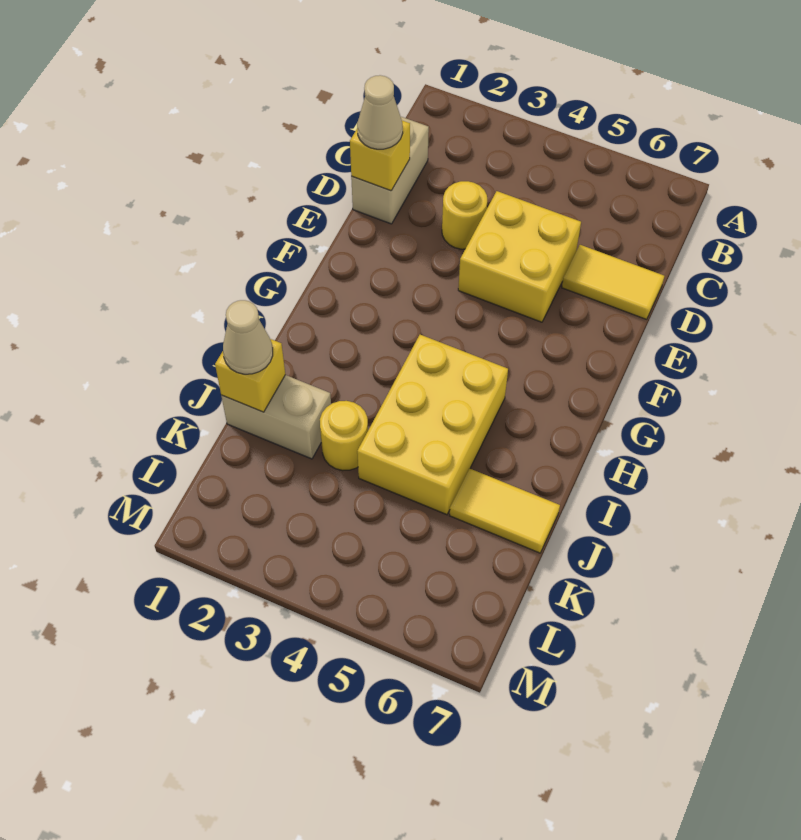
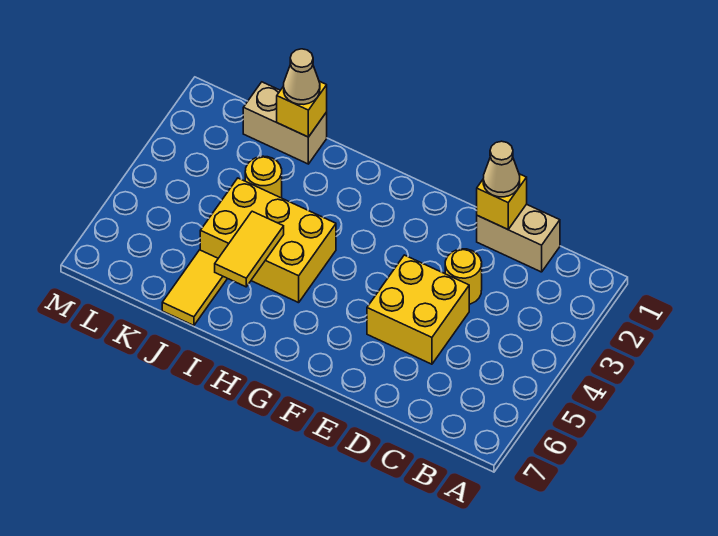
yellow 1x2 tile [562,245,664,319] -> yellow 1x2 tile moved to [215,211,284,287]
tan 1x2 brick [221,375,331,459] -> tan 1x2 brick turned to [243,82,327,164]

